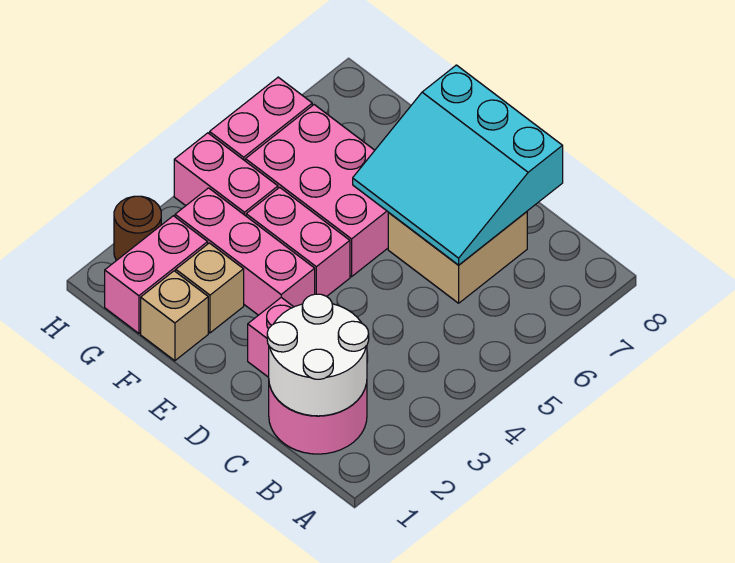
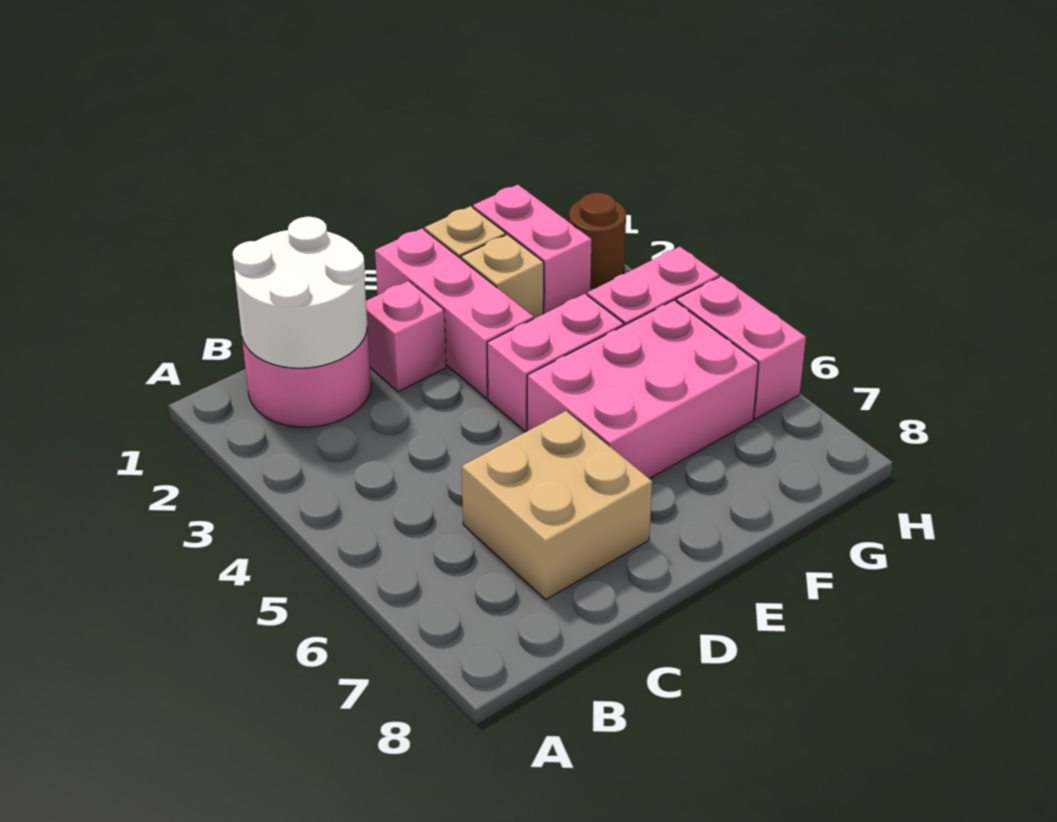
cyan 3x3 slope [353,65,563,265] -> none
pink 1x3 brick [175,188,315,315] -> pink 1x3 brick turned to [375,228,534,398]

